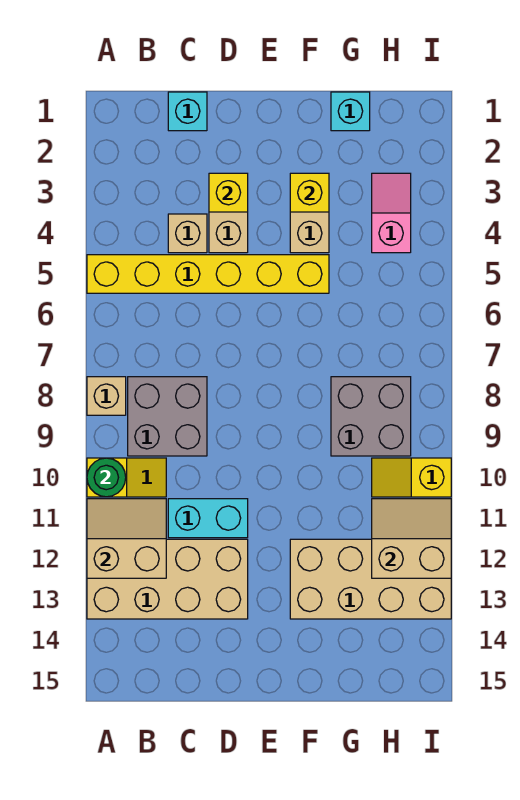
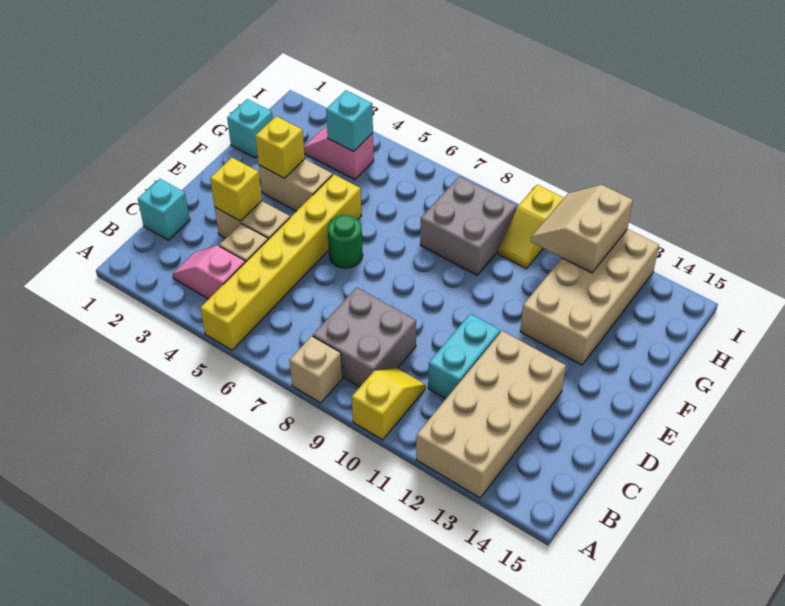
green 1x1 round brick [87,458,126,497] -> green 1x1 round brick moved to [328,215,363,268]
tan 2x2 slope [87,499,166,578] -> none
none -> pink 1x2 slope [173,245,245,299]
none -> cyan 1x1 brick [326,90,373,152]

